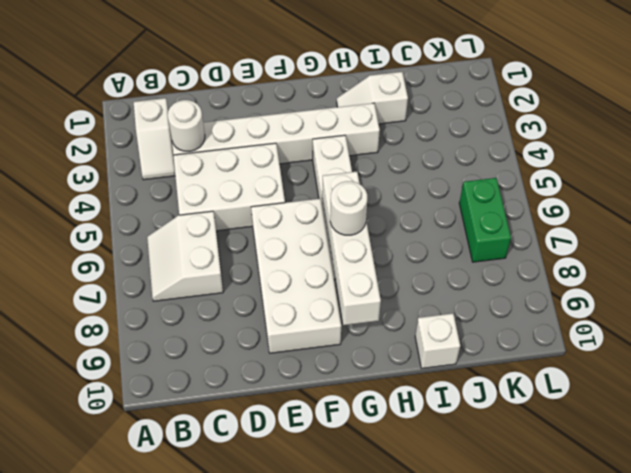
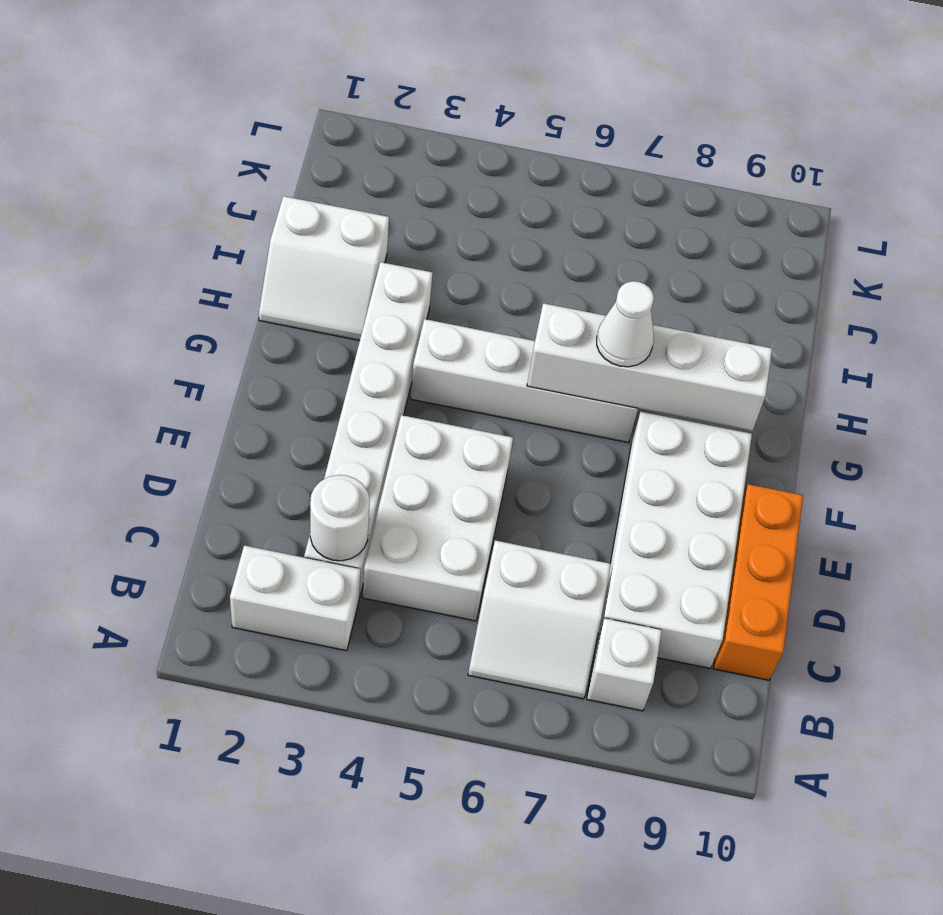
white 1x2 slope [134,98,175,180] -> white 1x2 brick [230,545,361,651]
none -> orange 1x3 brick [713,484,803,680]
white 2x4 brick [251,199,341,353] -> white 2x4 brick turned to [596,412,752,668]
white 1x1 round brick [330,181,367,235] -> white 1x1 cone [597,281,654,367]
white 1x2 slope [337,72,408,124] -> white 2x2 slope [259,196,389,341]
white 1x1 brick [415,314,460,368] -> white 1x1 brick moved to [587,618,662,711]
green 1x2 brick [459,178,511,262] -> none

